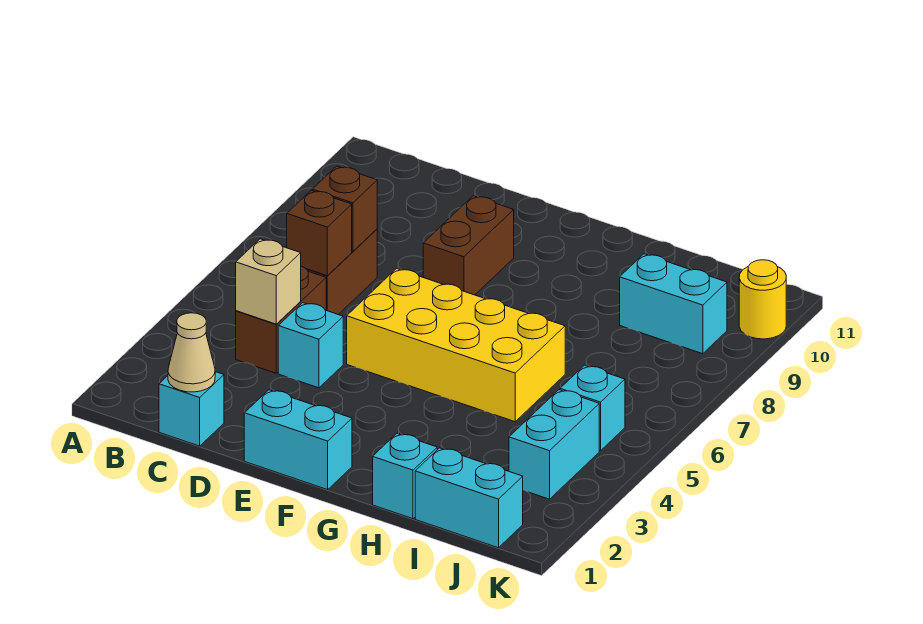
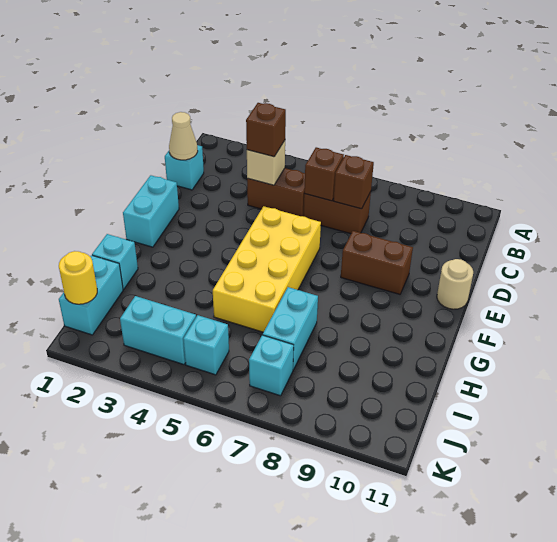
none -> brown 1x1 brick [246,103,286,157]
cyan 1x1 brick [278,303,343,388] -> cyan 1x1 brick moved to [249,335,294,396]
none -> tan 1x1 round brick [437,259,473,309]
cyan 1x2 brick [620,254,727,354] -> cyan 1x2 brick moved to [263,287,318,370]
yellow 1x1 round brick [739,260,786,339] -> yellow 1x1 round brick moved to [59,251,97,304]

